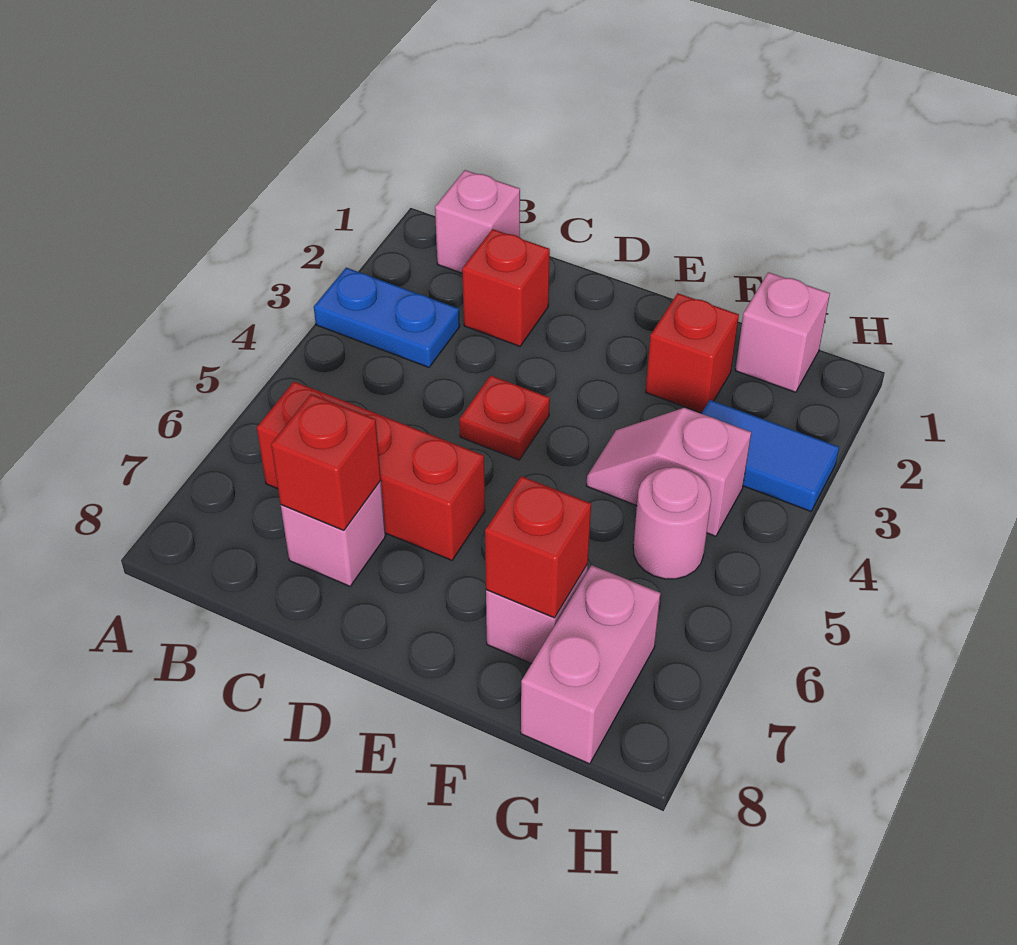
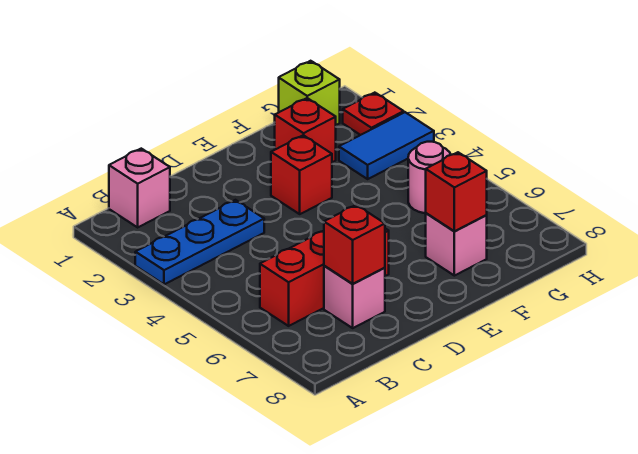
blue 1x2 plate [314,268,460,367] -> blue 1x3 plate [135,200,264,284]
red 1x1 brick [462,229,550,346] -> red 1x1 brick moved to [271,135,332,214]
red 1x1 plate [459,375,550,460] -> red 1x1 plate moved to [343,93,404,135]
pink 1x2 slope [586,408,751,536] -> none
pink 1x1 brick [735,272,830,392] -> lime 1x1 brick [279,61,340,125]
pink 1x2 brick [521,565,660,764] -> none

